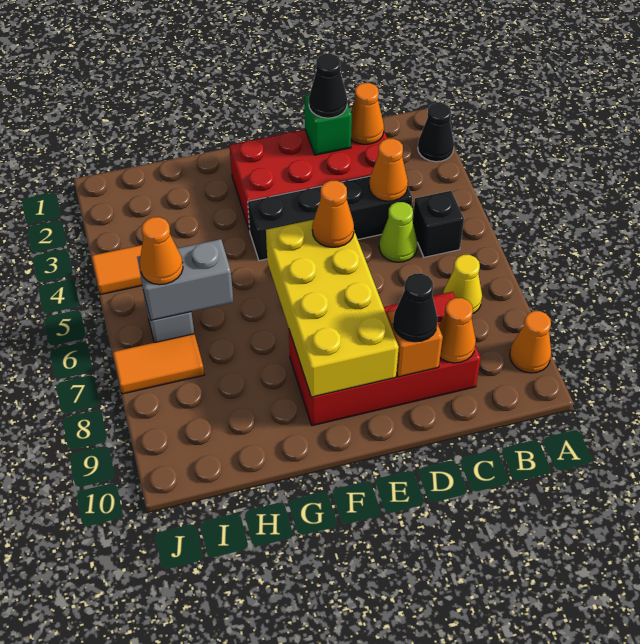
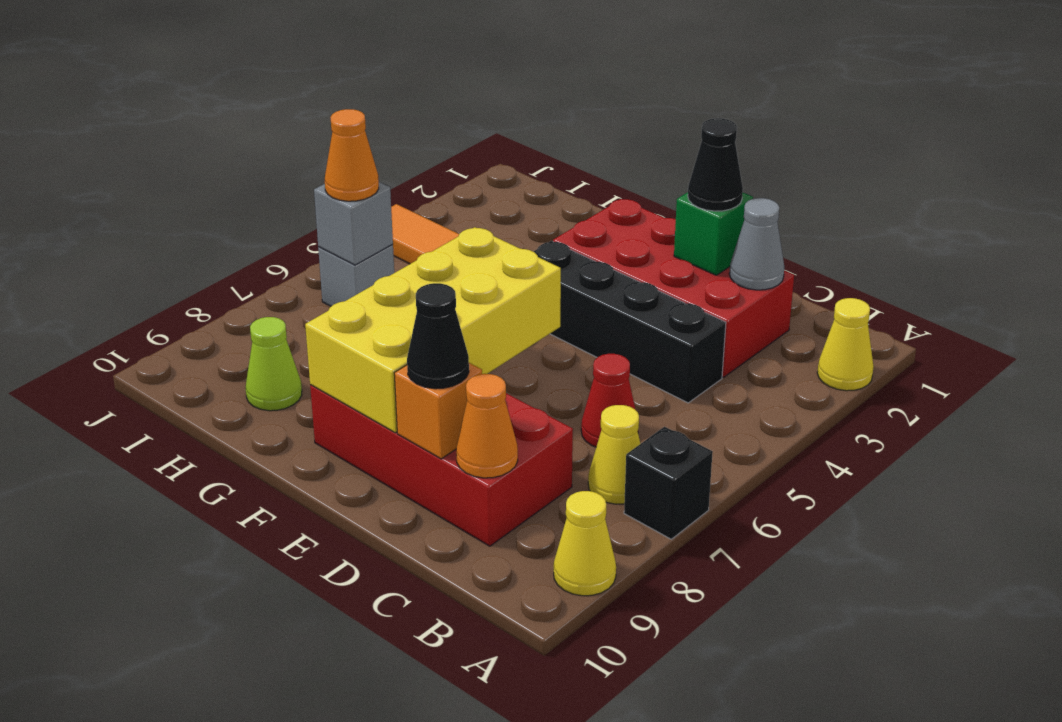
black 1x1 cone [418,103,454,162] -> yellow 1x1 cone [817,298,874,391]
orange 1x1 cone [510,311,551,373] -> yellow 1x1 cone [554,491,616,596]
black 1x1 brick [413,191,464,257] -> black 1x1 brick moved to [624,427,713,539]
orange 1x1 cone [351,83,384,144] -> grey 1x1 cone [729,198,784,290]
orange 1x1 cone [369,139,408,201] -> none
lime 1x1 cone [379,202,417,262] -> lime 1x1 cone moved to [246,317,302,411]
none -> red 1x1 cone [581,354,635,447]
orange 1x1 cone [312,181,354,247] -> none
grey 1x2 brick [137,239,234,320] -> grey 1x1 brick [314,182,393,265]
orange 1x2 tile [113,334,204,394] -> none

